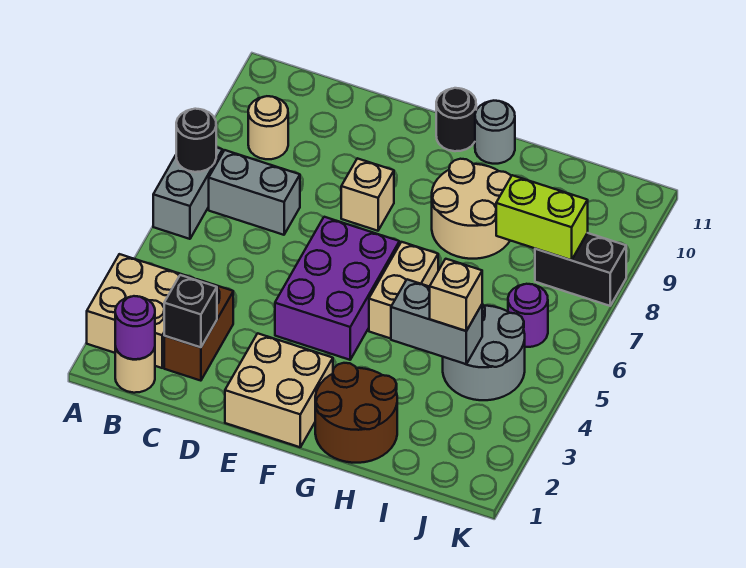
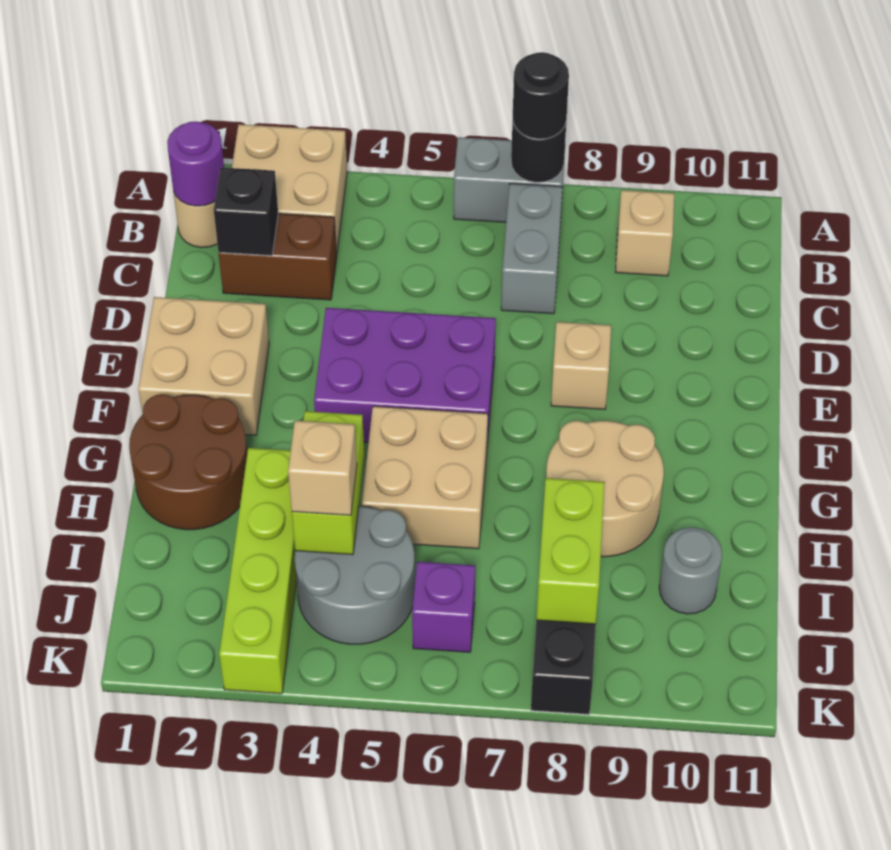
tan 1x1 round brick [248,96,288,159] -> tan 1x1 brick [616,190,674,276]
black 1x1 round brick [436,88,476,151] -> black 1x1 round brick moved to [513,52,569,139]
tan 1x2 brick [369,242,438,339] -> tan 2x2 brick [362,406,488,549]
grey 1x1 round brick [475,101,515,164] -> grey 1x1 round brick moved to [659,527,722,614]
none -> lime 1x4 brick [219,448,296,694]
grey 1x2 brick [391,279,482,364] -> lime 1x2 brick [292,411,364,555]
purple 1x1 round brick [508,284,548,347] -> purple 1x1 brick [412,562,475,652]

